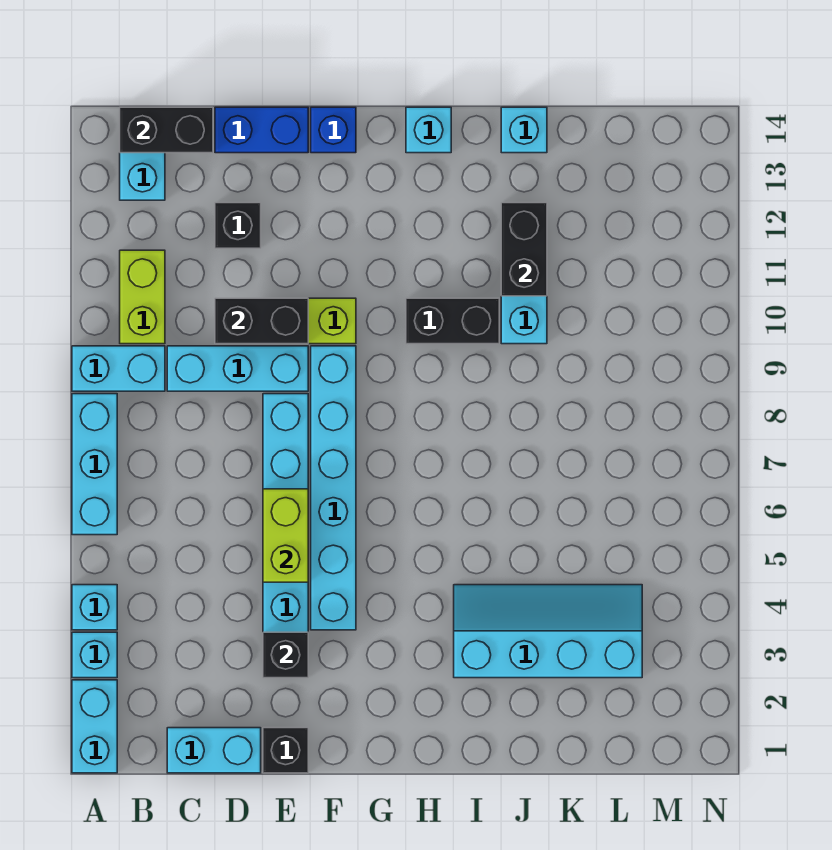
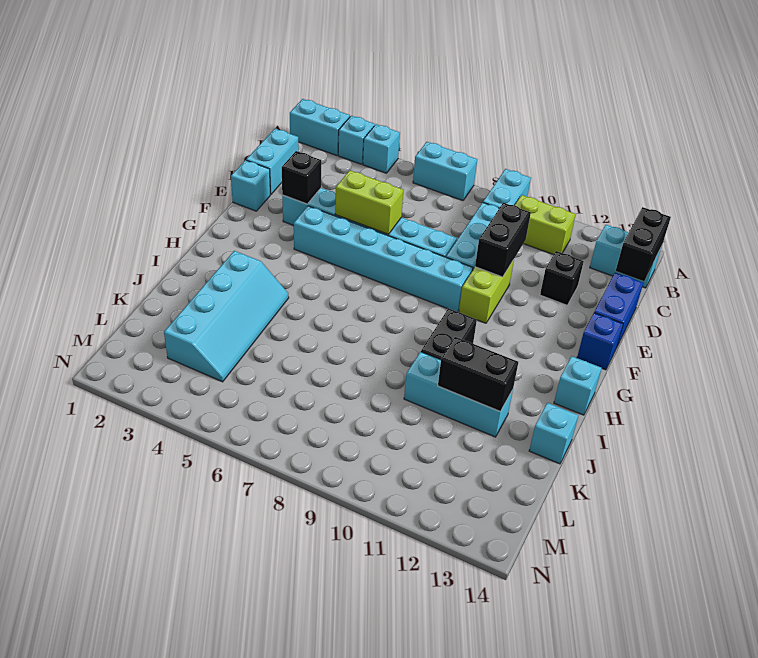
cyan 1x3 brick [72,394,117,535] -> cyan 1x2 brick [413,142,477,201]
black 1x1 brick [263,728,308,773] -> cyan 1x1 brick [231,160,270,211]

